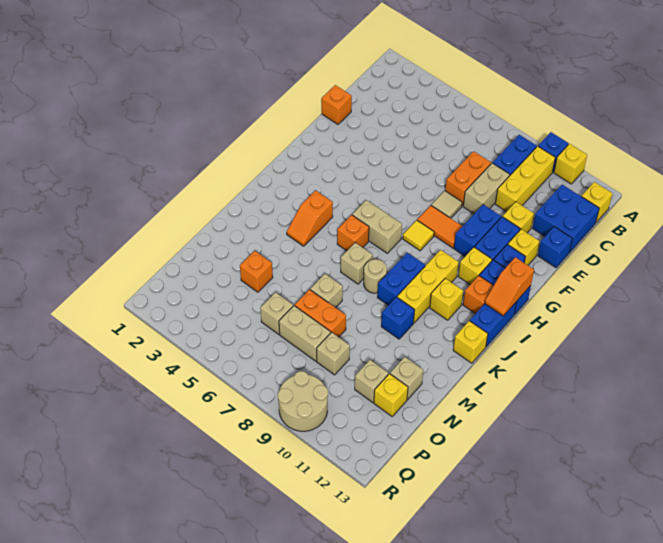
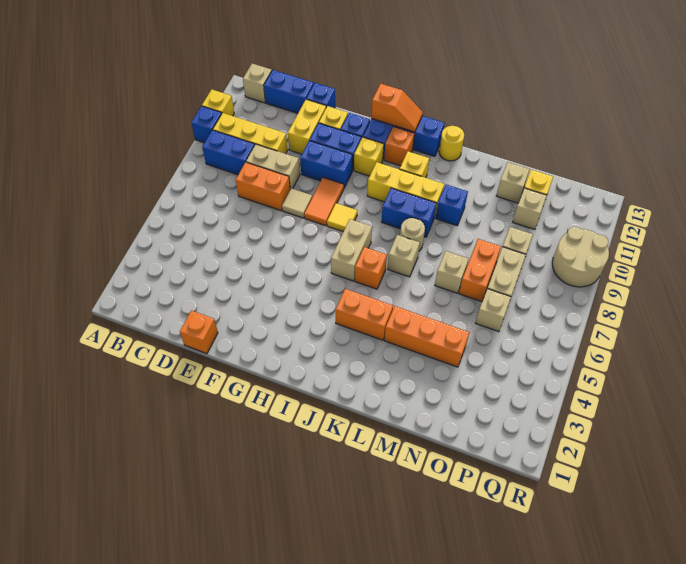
yellow 1x1 brick [582,182,612,222] -> tan 1x1 brick [243,64,272,103]
blue 2x2 brick [533,185,599,252] -> blue 1x2 brick [264,70,314,113]
yellow 1x1 brick [503,202,534,233] -> yellow 1x2 brick [288,99,326,154]
orange 1x2 slope [287,190,333,246] -> orange 1x2 brick [336,289,393,340]
yellow 1x1 brick [453,321,488,363] -> yellow 1x1 round brick [439,126,464,161]
orange 1x1 brick [240,251,273,292] -> orange 1x3 brick [384,306,469,367]

